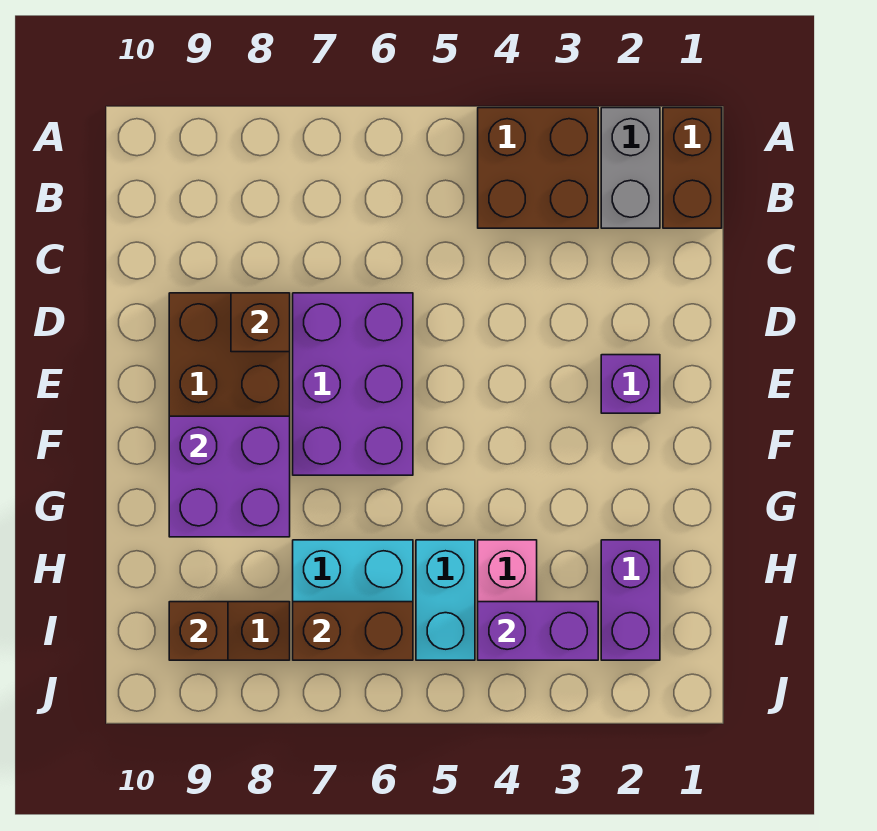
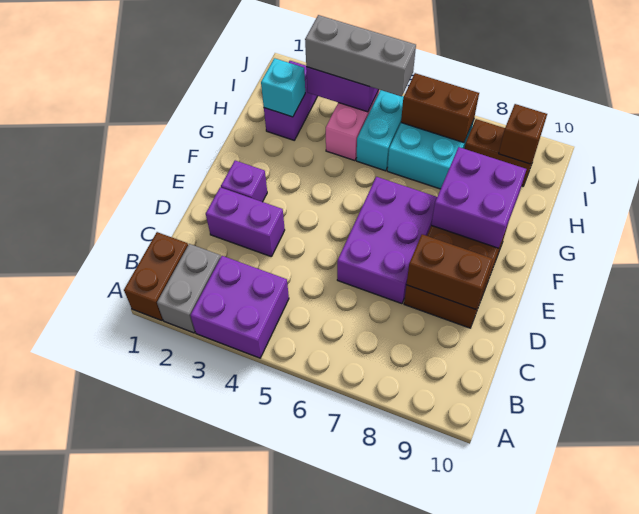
brown 2x2 brick [478,108,598,228] -> purple 2x2 brick [190,256,289,358]
none -> purple 1x2 brick [206,187,285,256]
brown 1x1 brick [231,293,290,352] -> brown 1x2 brick [406,234,493,309]
none -> cyan 1x1 brick [261,58,305,117]
none -> grey 1x3 brick [305,15,416,97]

